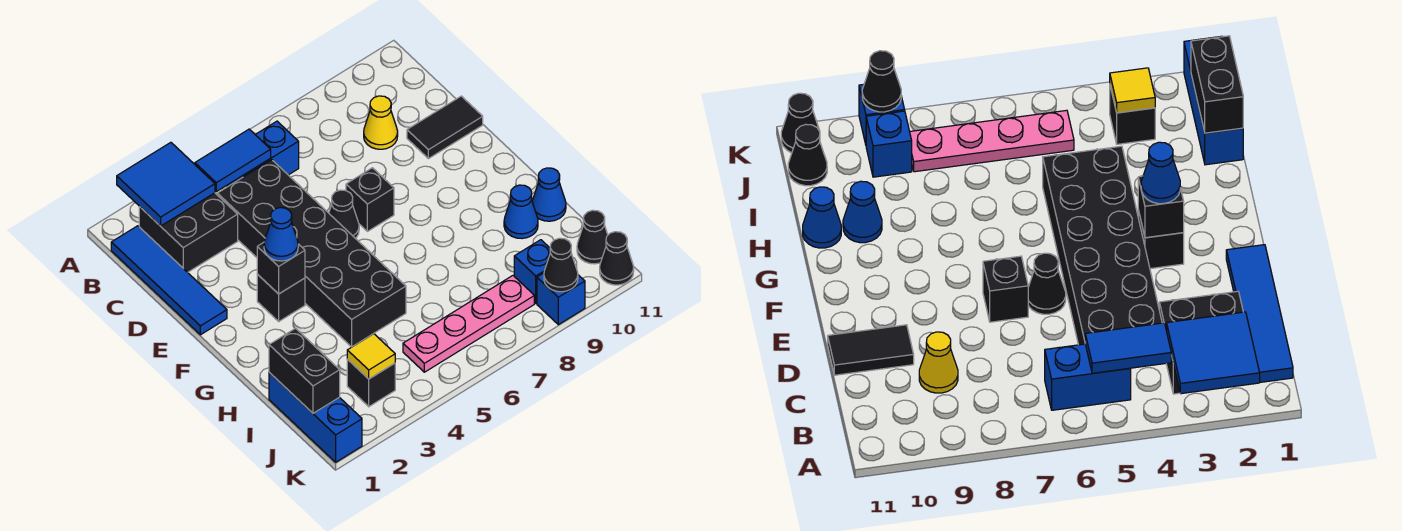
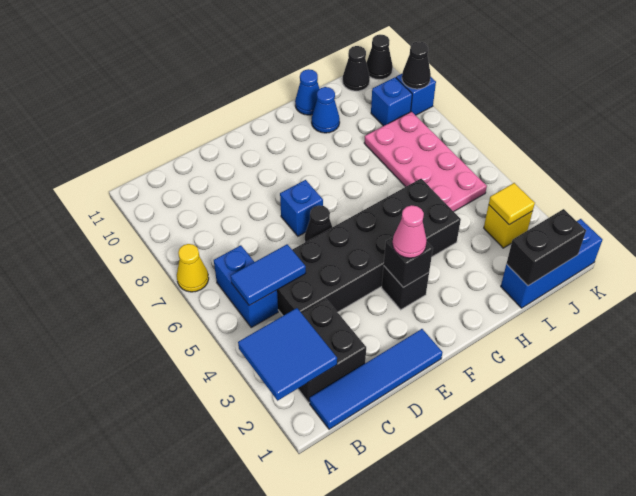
blue 1x2 tile [195,129,271,192] -> blue 1x2 tile turned to [231,244,306,306]
yellow 1x1 cone [364,96,398,149] -> yellow 1x1 cone moved to [177,244,209,292]
black 1x2 tile [407,96,483,159] -> none
black 1x1 brick [346,168,394,231] -> blue 1x1 brick [280,180,323,236]
blue 1x1 cone [264,208,298,261] -> pink 1x1 cone [393,205,427,258]
black 1x1 brick [347,359,395,407] -> yellow 1x1 brick [484,205,533,248]
pink 1x4 plate [403,276,534,372] -> pink 2x4 plate [364,111,487,212]

